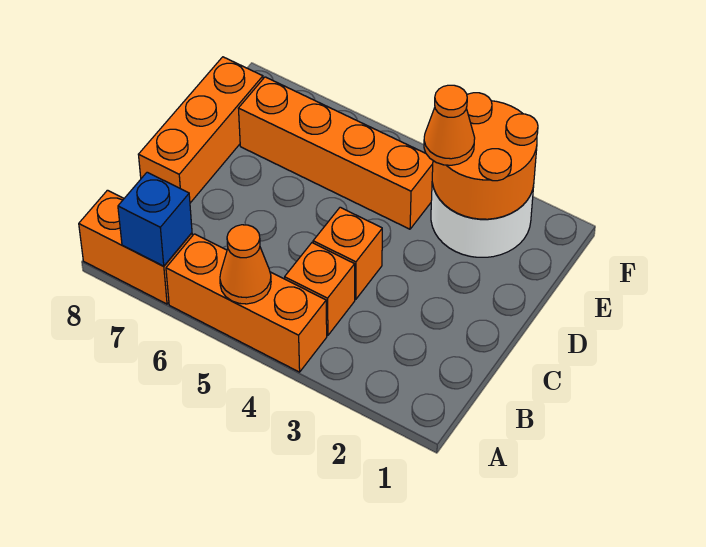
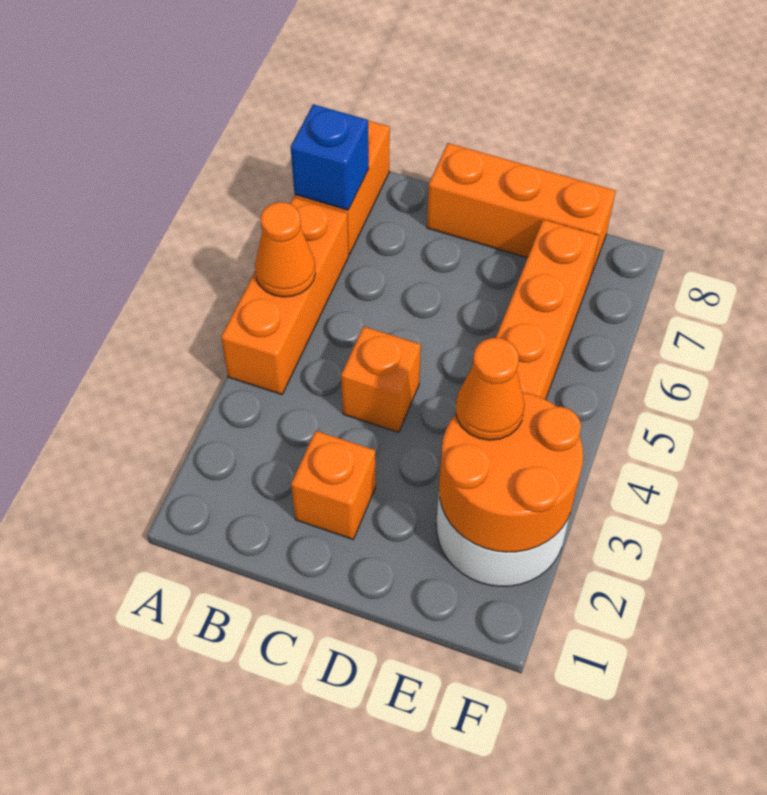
orange 1x1 brick [285,243,355,335] -> orange 1x1 brick moved to [291,431,376,539]

